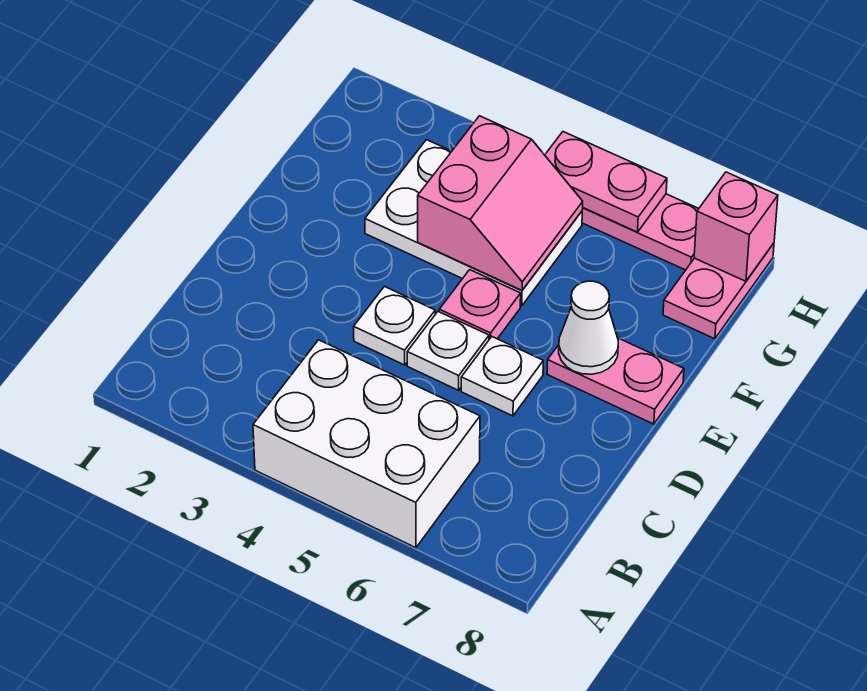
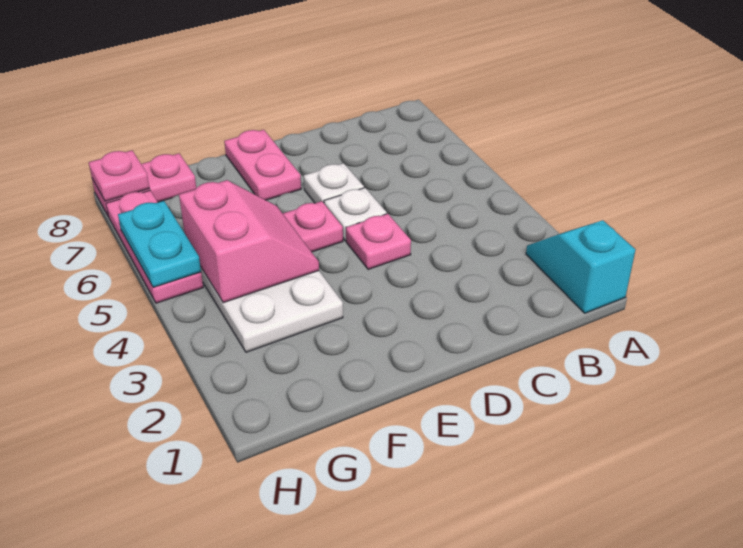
none -> cyan 1x2 slope [526,220,635,313]
white 2x3 brick [253,340,480,548] -> none
white 1x1 plate [354,287,435,365] -> pink 1x1 plate [346,214,411,269]
white 1x1 cone [559,281,618,374] -> none
pink 2x2 slope [418,116,583,290] -> pink 2x2 slope turned to [179,180,319,303]
pink 1x2 plate [545,132,667,232] -> cyan 1x2 plate [118,201,201,287]
pink 1x1 brick [694,172,778,281] -> pink 1x1 plate [89,150,149,201]

